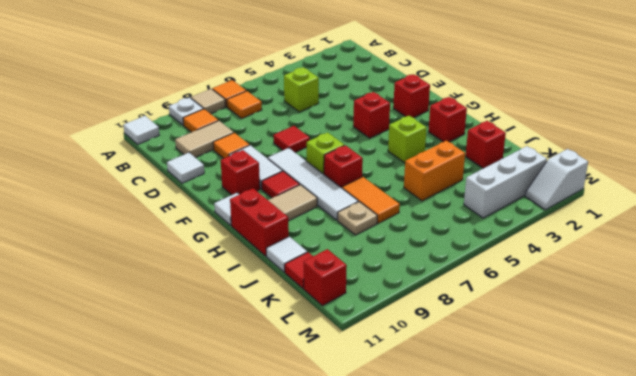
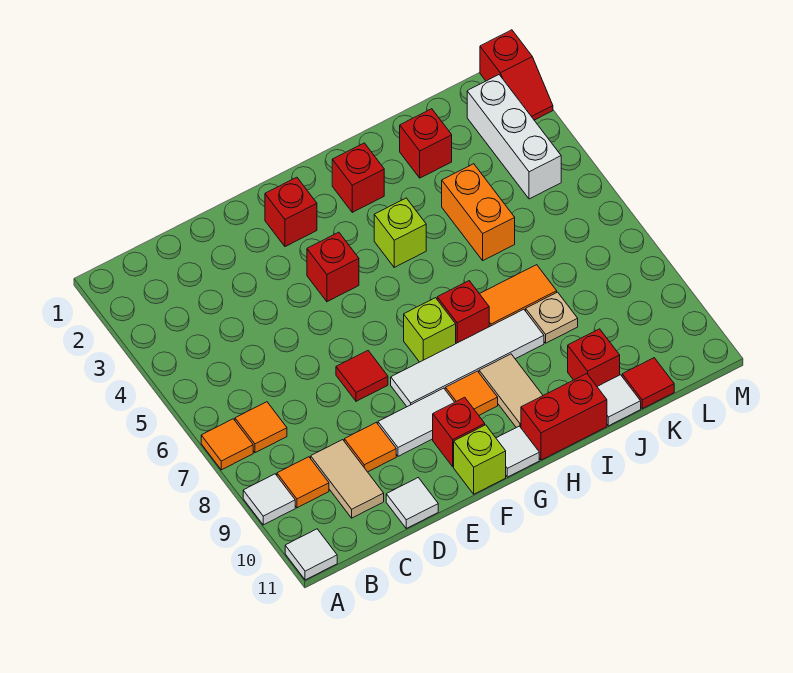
tan 1x1 tile [191,89,226,114] -> none
white 1x1 plate [169,98,203,125] -> white 1x1 tile [243,474,295,525]
lime 1x1 brick [284,67,319,112] -> lime 1x1 brick moved to [454,425,506,494]
red 1x1 tile [262,171,300,198] -> orange 1x1 tile [445,371,498,415]
red 1x1 brick [304,249,347,306] -> red 1x1 brick moved to [568,329,620,386]
white 1x2 slope [525,149,588,210] -> red 1x2 slope [480,30,553,120]

